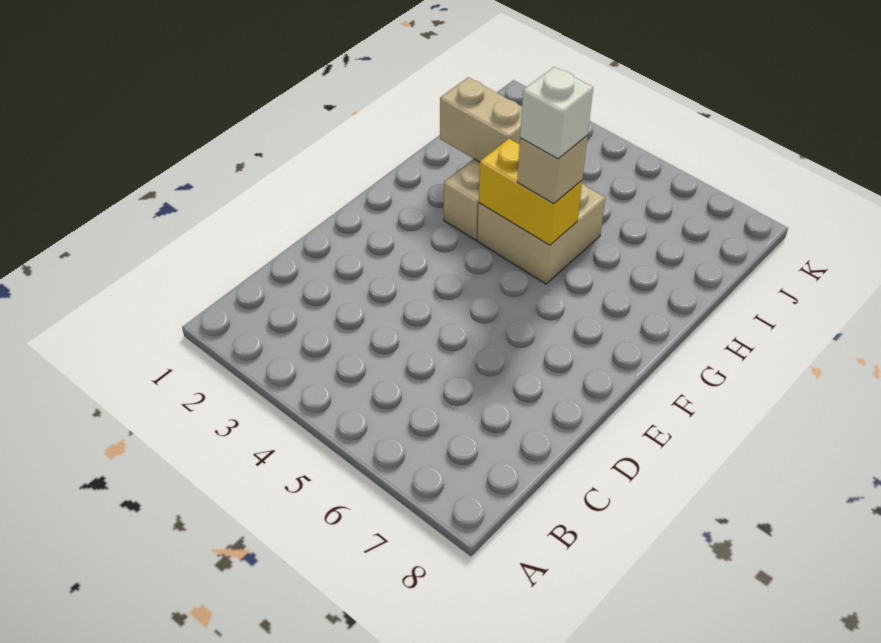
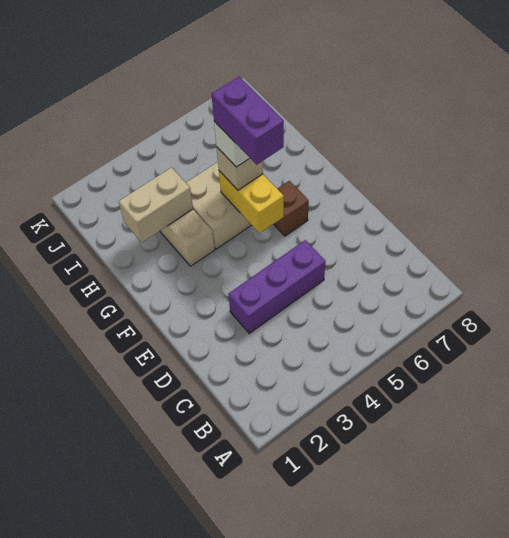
none -> purple 1x3 brick [228,240,326,333]
none -> purple 1x2 brick [211,77,284,165]
none -> brown 1x1 brick [274,181,309,236]
yellow 1x2 brick [479,139,582,245] -> yellow 1x2 brick turned to [219,171,284,233]

